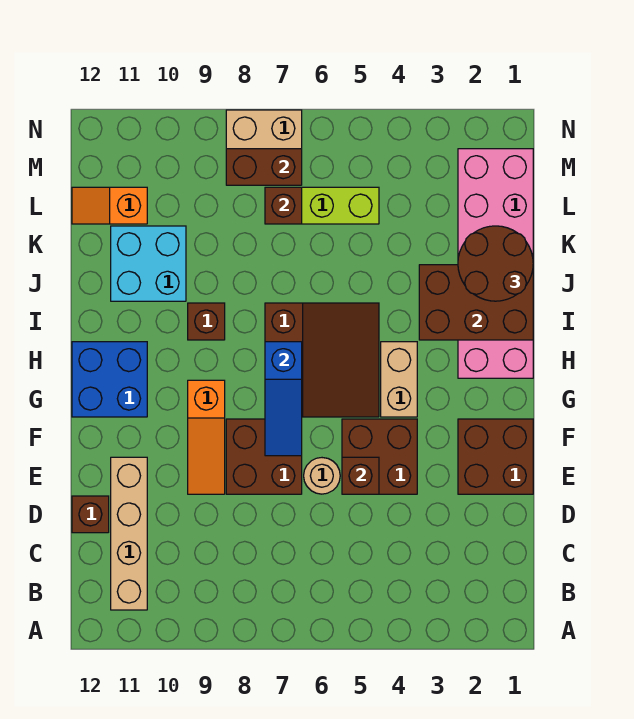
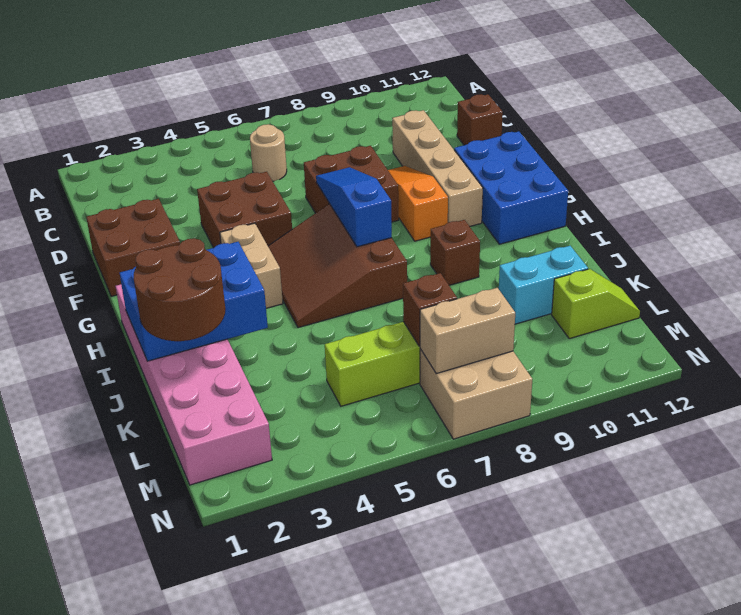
tan 1x4 brick [111,457,147,610] -> tan 1x4 brick moved to [392,110,483,226]
brown 1x1 brick [342,457,379,494] -> none
tan 1x1 round brick [304,458,340,494] -> tan 1x1 round brick moved to [250,124,287,181]
blue 2x2 brick [72,342,147,417] -> blue 2x3 brick [454,131,568,244]
brown 2x3 brick [419,265,533,340] -> blue 2x3 brick [120,242,268,361]
cyan 2x2 brick [111,226,186,301] -> cyan 1x2 brick [499,246,588,324]
orange 1x2 slope [72,187,147,224] -> lime 1x2 slope [552,269,640,339]
brown 1x2 brick [226,149,302,185] -> tan 1x2 brick [420,288,515,374]

